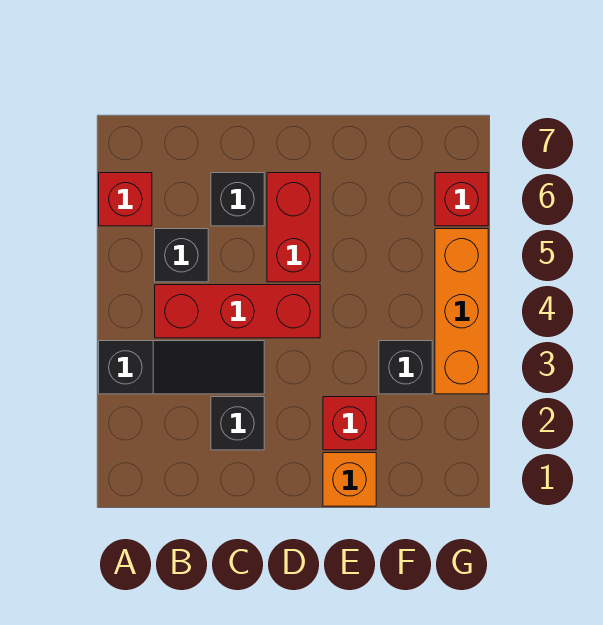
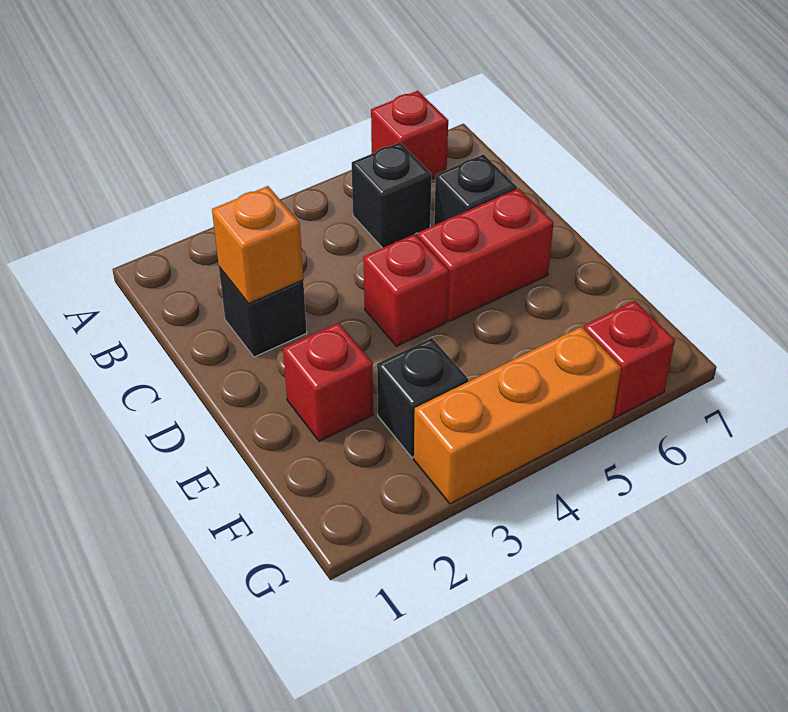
black 1x3 slope [99,341,264,394] -> none
red 1x3 brick [155,285,320,338] -> red 1x1 brick [364,234,449,346]
orange 1x1 brick [323,453,376,506] -> orange 1x1 brick moved to [212,186,303,304]

